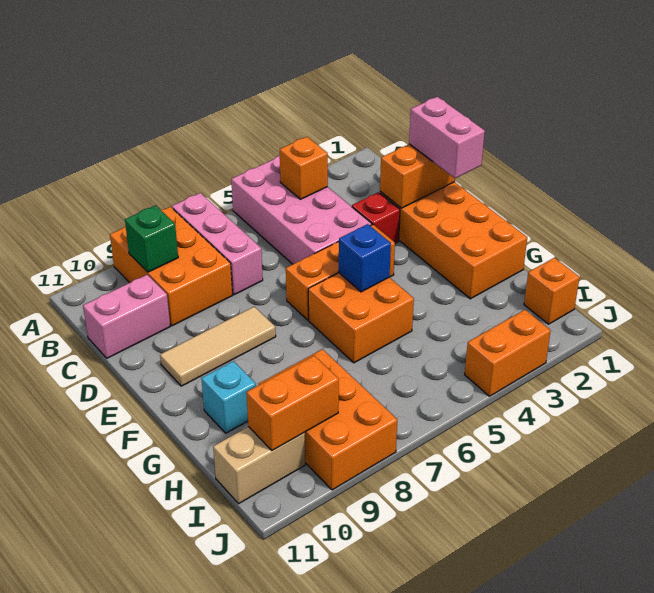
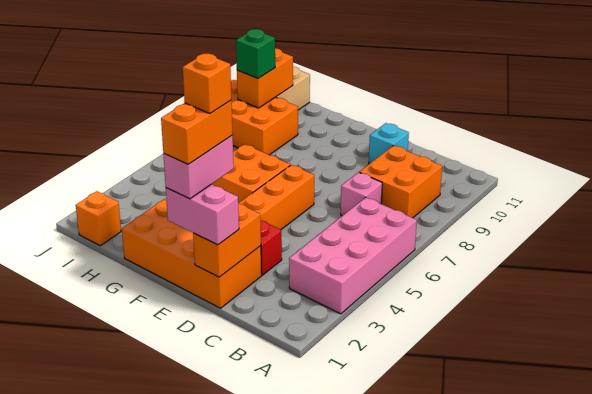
pink 2x4 brick [231,156,372,264] -> pink 2x4 brick turned to [289,197,417,314]
pink 1x3 brick [172,193,263,295] -> pink 1x1 brick [341,172,382,216]
orange 2x3 brick [110,207,233,326] -> orange 2x2 brick [359,146,442,218]
orange 1x1 brick [280,137,328,199] -> orange 1x1 brick moved to [183,53,231,113]
green 1x1 brick [125,205,178,272] -> green 1x1 brick moved to [236,29,275,78]
pink 1x2 brick [83,275,170,358] -> pink 1x2 brick moved to [163,135,234,199]
tan 1x3 tile [160,307,276,386] -> none
blue 1x1 brick [339,224,391,292] -> none
cyan 1x1 brick [201,361,256,433] -> cyan 1x1 brick moved to [369,123,409,164]
orange 1x2 brick [465,310,551,396] -> orange 1x2 brick moved to [161,100,233,164]

